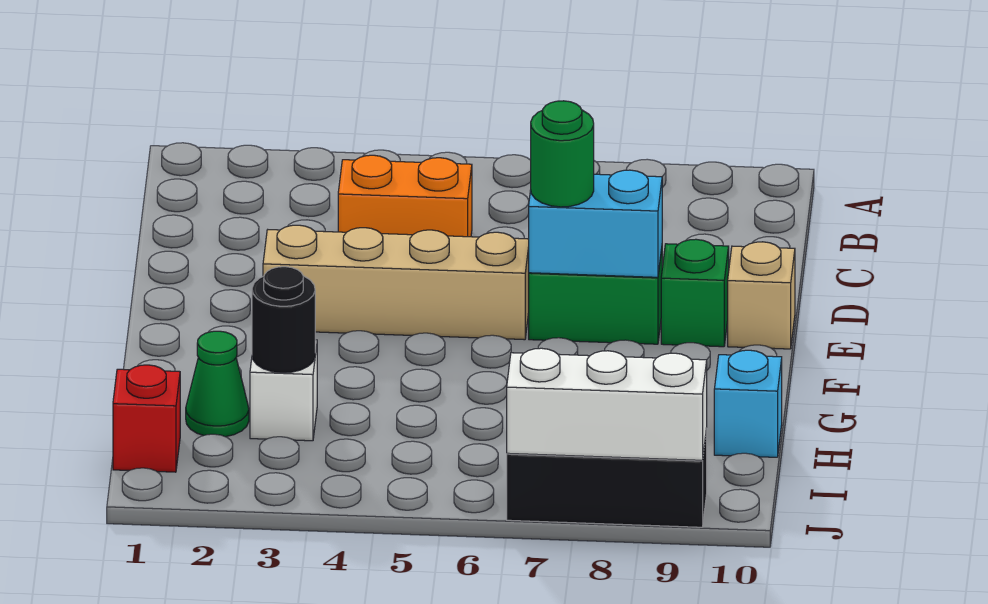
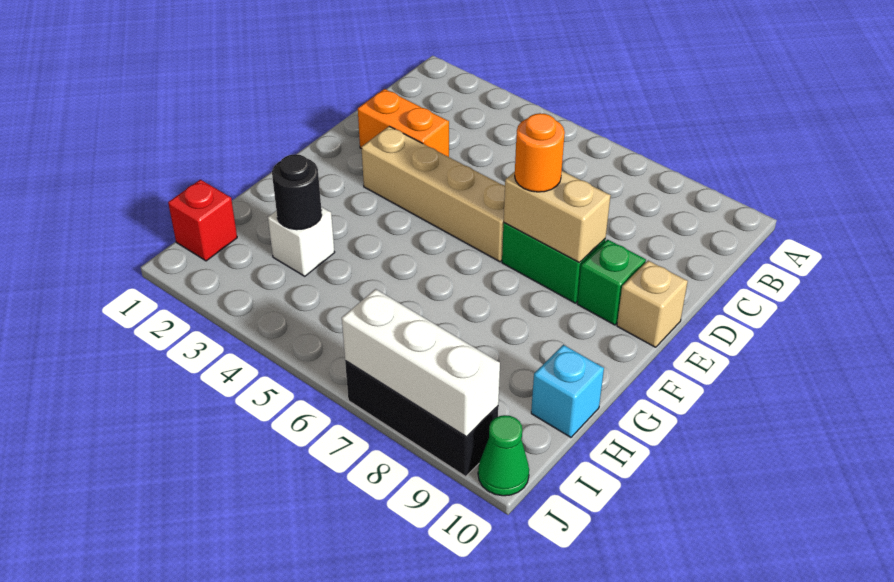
orange 1x2 brick [338,155,472,237] -> orange 1x2 brick moved to [358,89,449,157]
cyan 1x2 brick [529,170,662,277] -> tan 1x2 brick [504,171,611,263]
green 1x1 round brick [531,101,594,207] -> orange 1x1 round brick [515,113,565,192]
green 1x1 cone [186,331,249,437] -> green 1x1 cone moved to [478,415,529,496]

